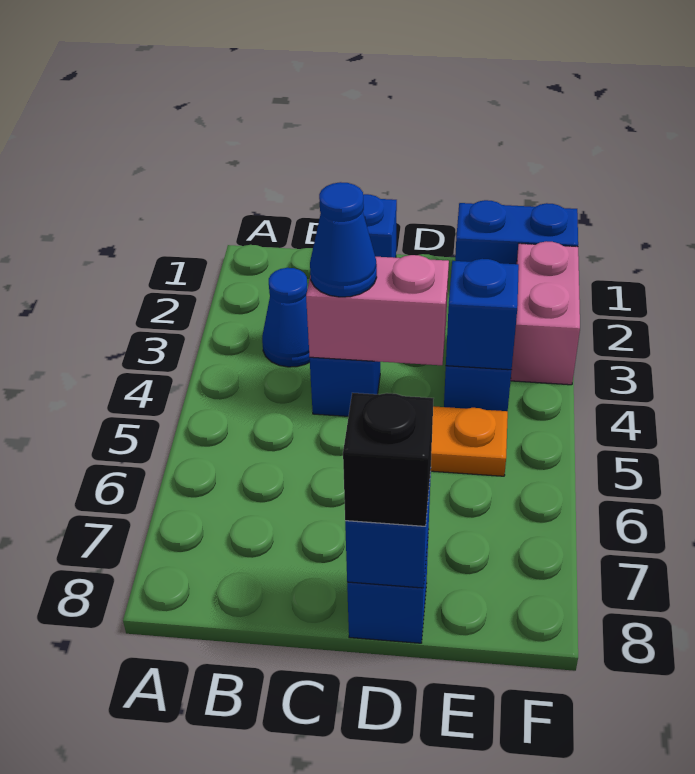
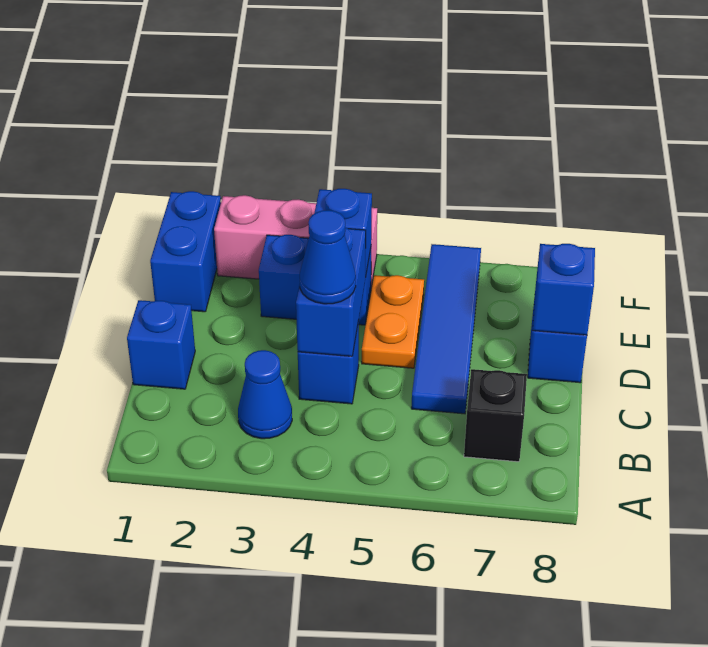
pink 1x2 brick [306,255,449,365] -> blue 1x2 brick [296,228,366,356]
none -> blue 1x4 tile [411,244,481,414]
black 1x1 brick [343,393,433,526] -> black 1x1 brick moved to [464,369,527,462]
pink 1x2 brick [511,241,580,385] -> pink 1x3 brick [214,195,377,287]

